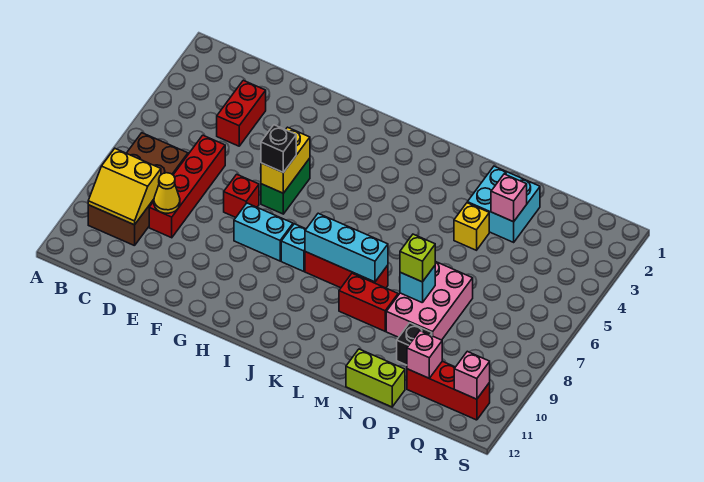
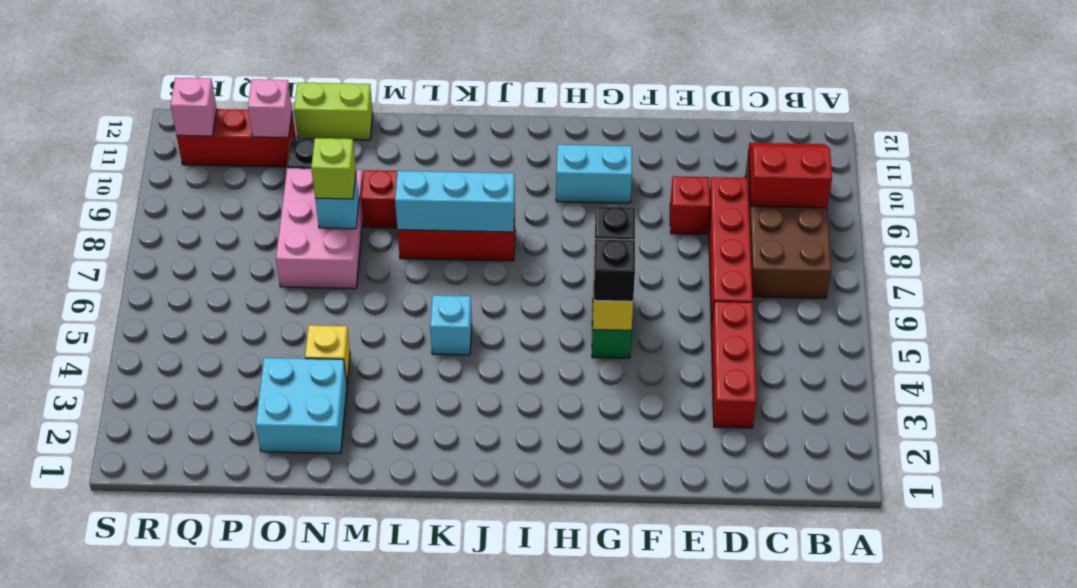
yellow 2x2 slope [88,149,161,225] -> red 2x2 slope [749,143,832,208]
red 1x2 brick [217,80,266,146] -> red 1x3 brick [711,301,756,428]
yellow 1x1 cone [154,173,180,213] -> none
red 1x1 brick [224,174,259,217] -> red 1x1 brick moved to [670,176,710,234]
none -> black 1x1 brick [594,239,635,301]
cyan 1x2 brick [234,203,293,261] -> cyan 1x2 brick moved to [556,145,632,203]
cyan 1x1 brick [281,224,306,271] -> cyan 1x1 brick moved to [430,295,472,355]
pink 1x1 brick [491,174,527,222] -> none

